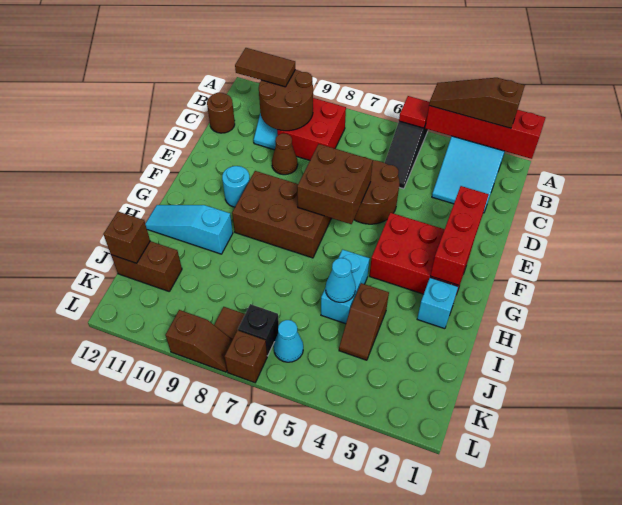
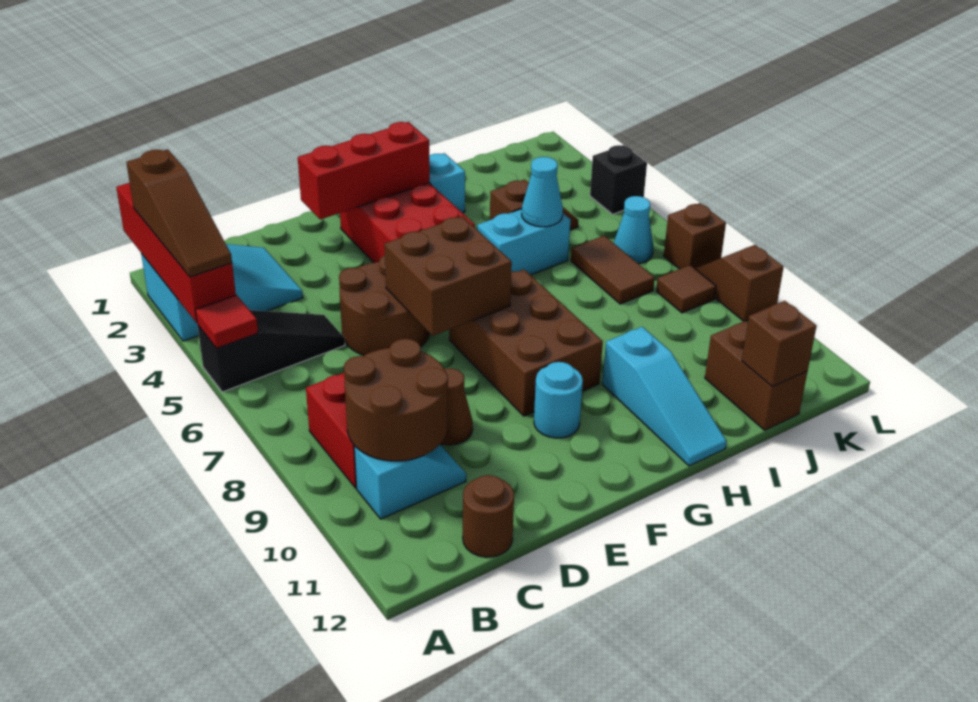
brown 1x2 tile [235,48,295,87] -> brown 1x2 tile moved to [571,236,655,304]
black 1x1 brick [238,304,279,356] -> black 1x1 brick moved to [590,145,647,214]

